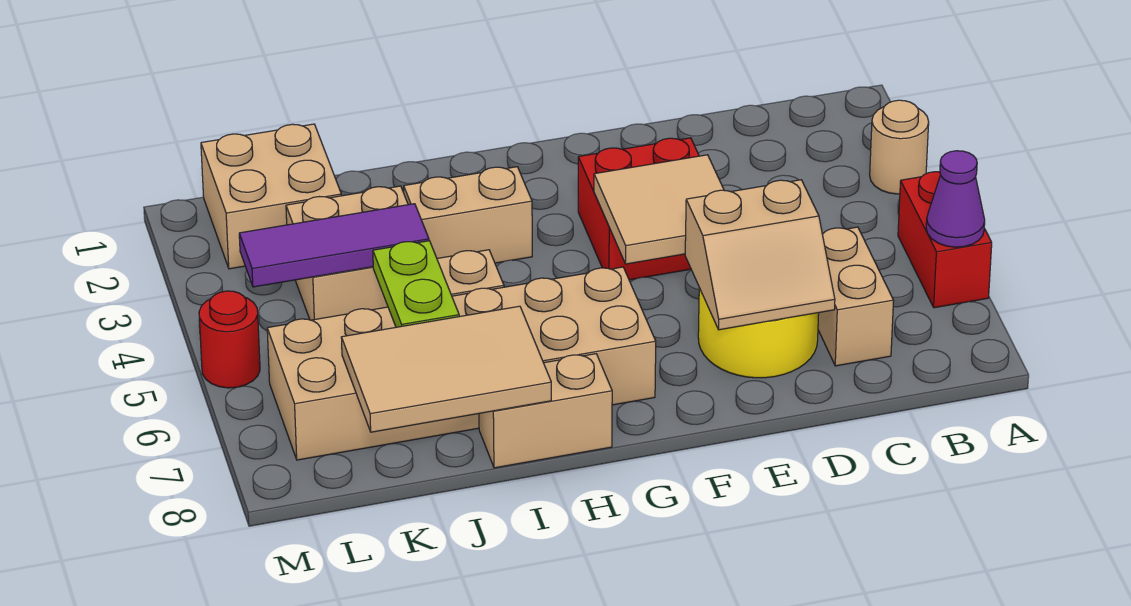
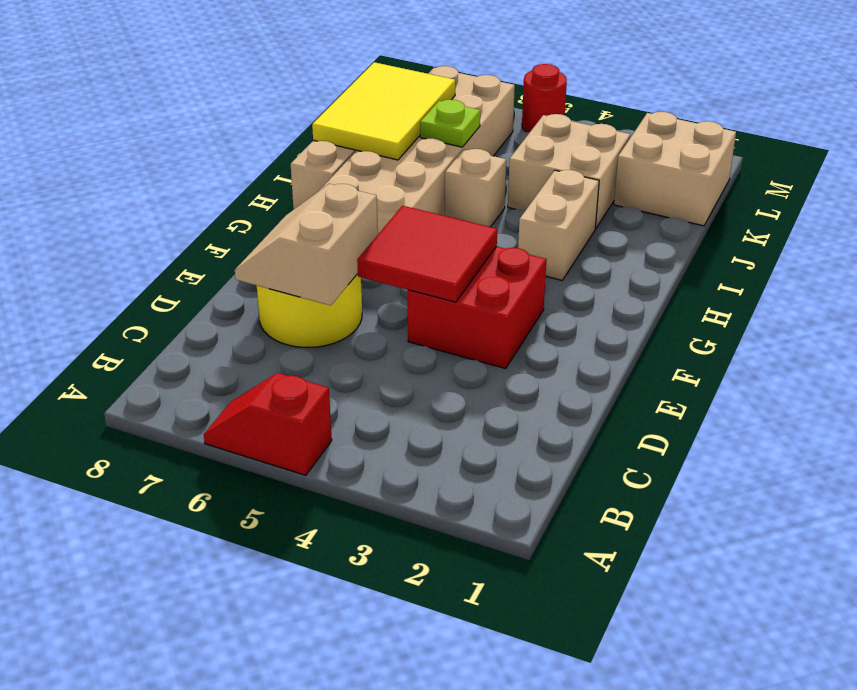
tan 1x1 round brick [870,100,929,194] -> none
red 1x2 brick [898,172,992,308] -> red 1x2 slope [204,373,332,475]
purple 1x1 cone [926,151,985,247] -> none
tan 1x2 brick [818,227,894,366] -> none
tan 2x2 tile [594,155,724,264] -> red 2x2 tile [357,206,497,302]
tan 2x3 tile [341,306,551,432] -> yellow 2x3 tile [312,62,455,160]
purple 1x3 tile [239,204,429,287] -> none
lime 1x2 plate [373,241,459,327] -> lime 1x1 plate [420,100,480,147]

